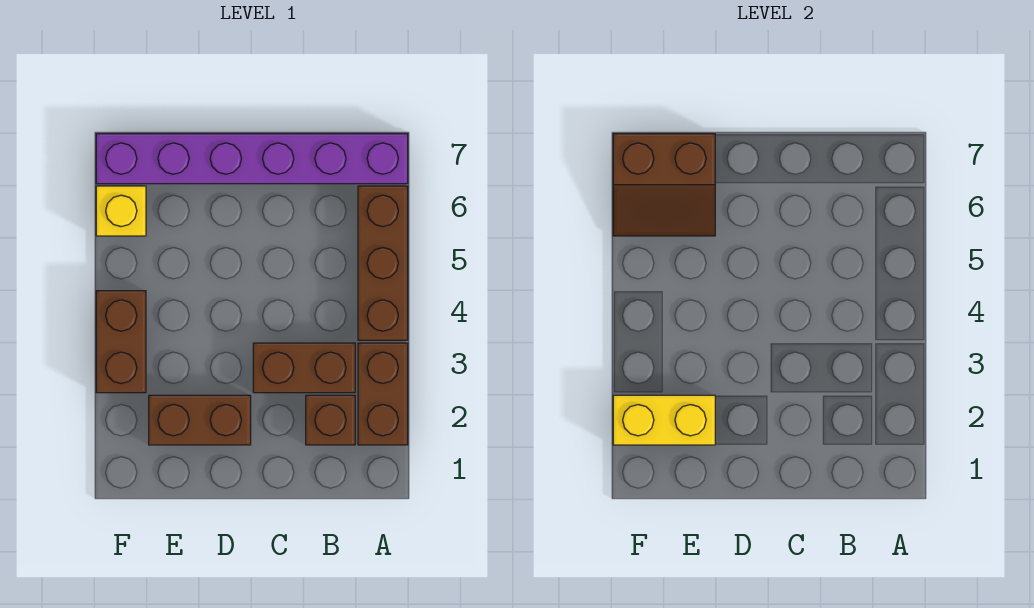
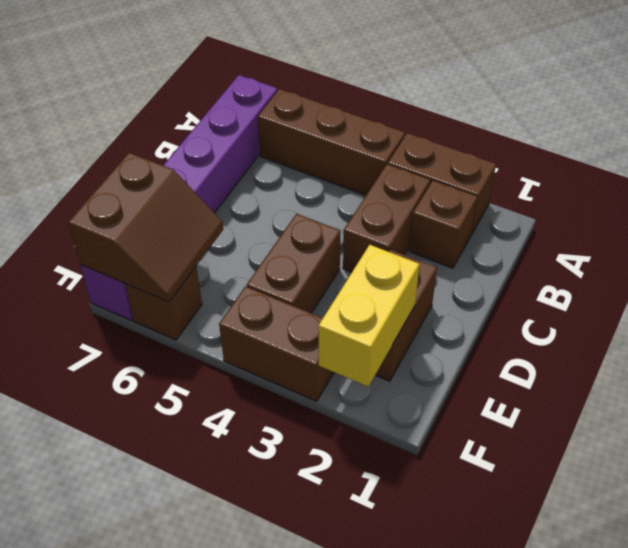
none -> brown 1x2 brick [247,214,340,313]
yellow 1x1 brick [96,186,146,236] -> brown 1x1 brick [125,267,202,340]

